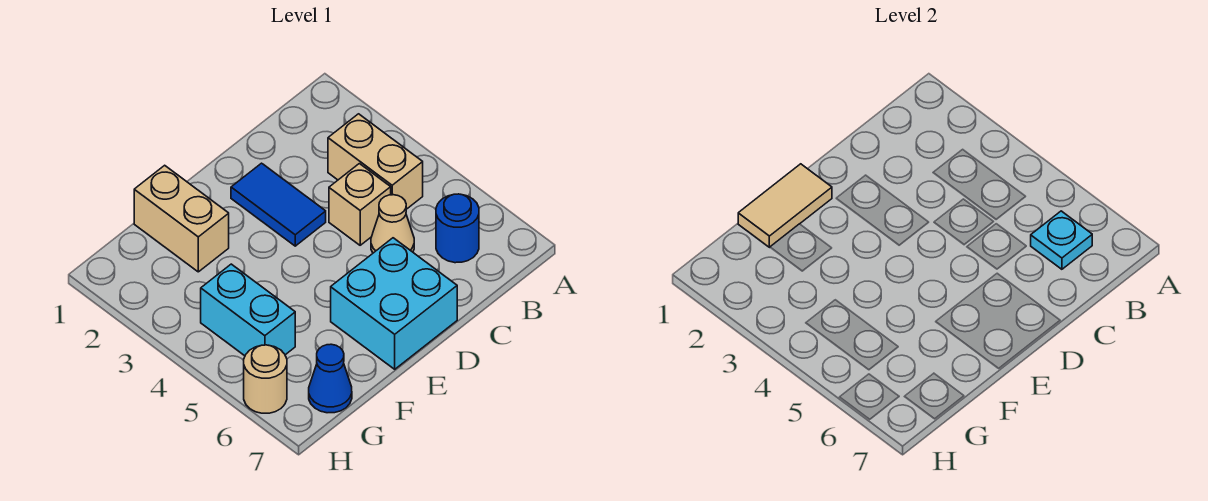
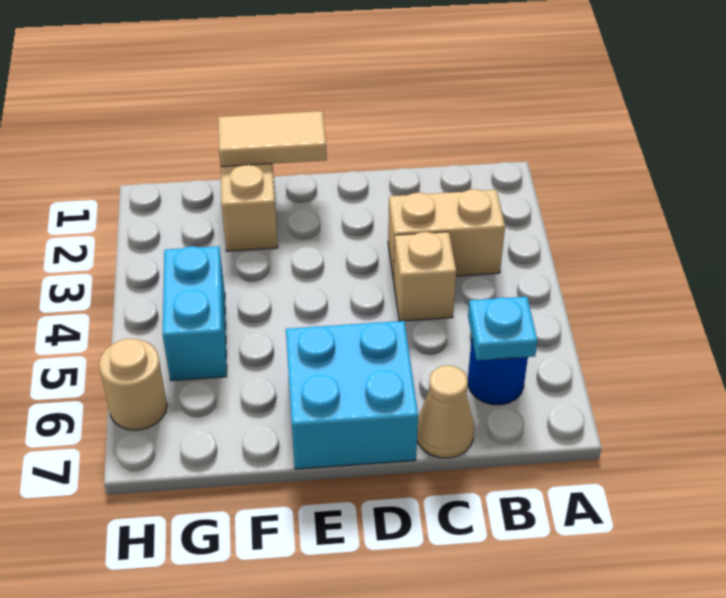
tan 1x2 brick [328,114,423,209] -> tan 1x2 brick turned to [388,189,505,280]
tan 1x1 cone [371,195,414,253] -> tan 1x1 cone moved to [417,366,474,458]
blue 1x2 tile [231,163,326,246] -> none
blue 1x1 cone [309,344,352,413] -> none

